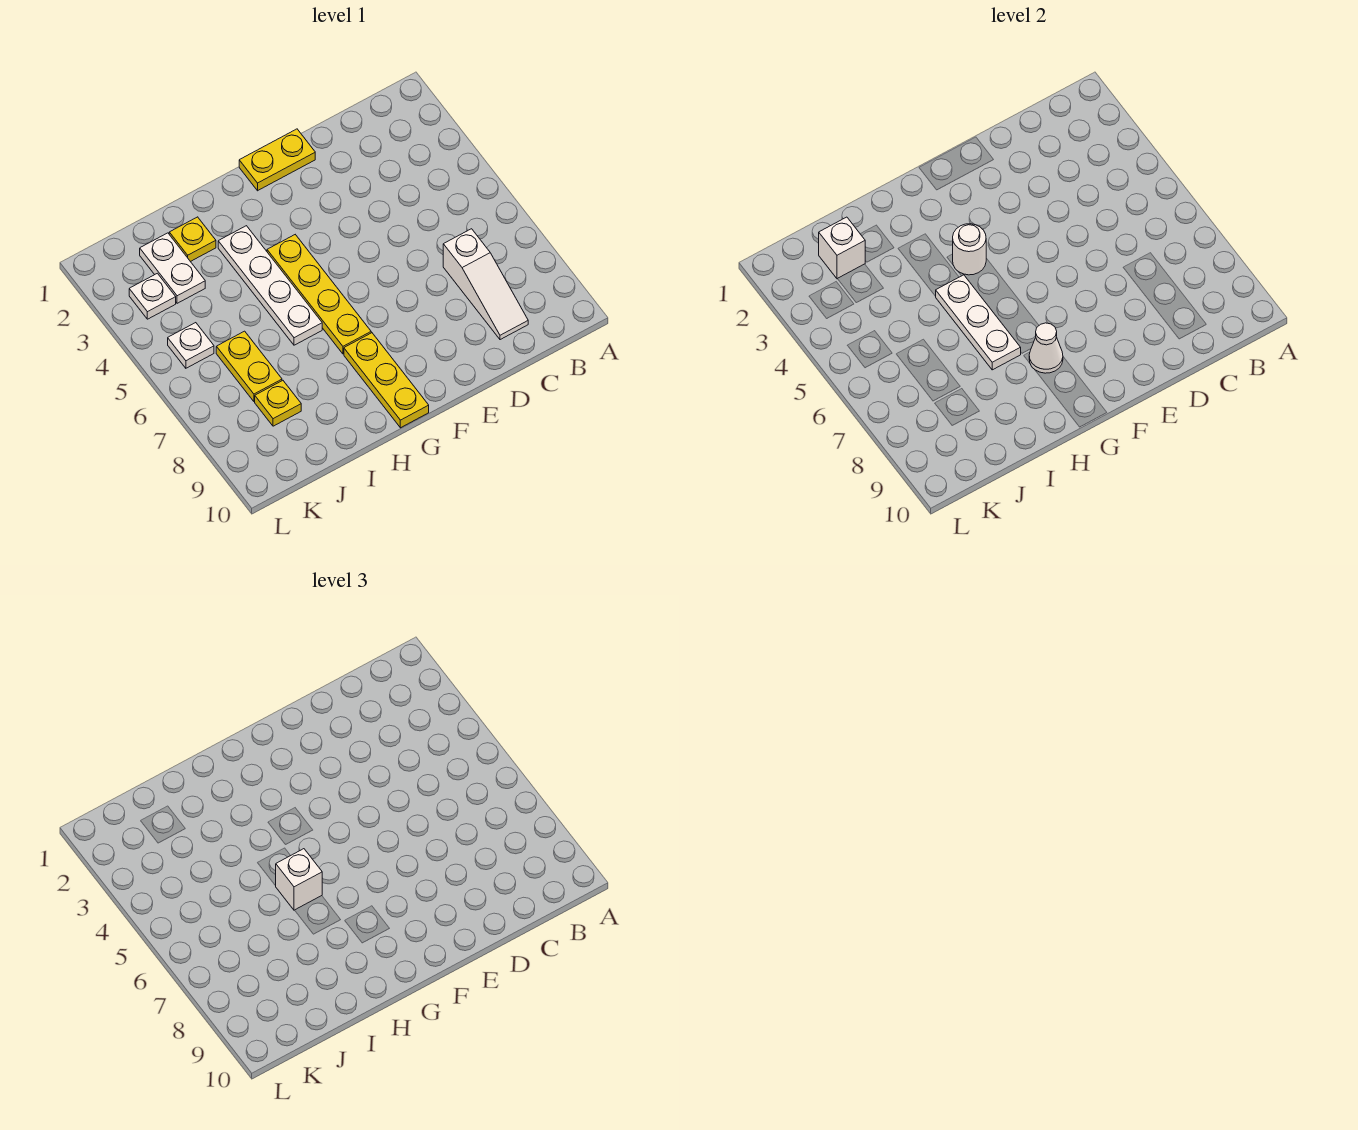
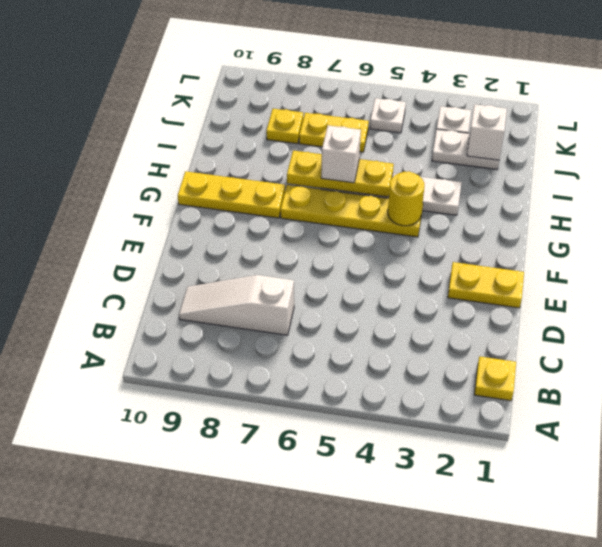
yellow 1x2 plate [239,129,315,191] -> yellow 1x2 plate turned to [448,262,524,308]
white 1x1 round brick [953,224,986,275] -> yellow 1x1 round brick [388,171,424,226]
white 1x1 cone [1029,323,1063,373] -> none
white 1x3 plate [936,275,1021,370] -> yellow 1x3 plate [287,151,394,197]
yellow 1x1 plate [169,217,216,262] -> yellow 1x1 plate moved to [474,357,516,401]

